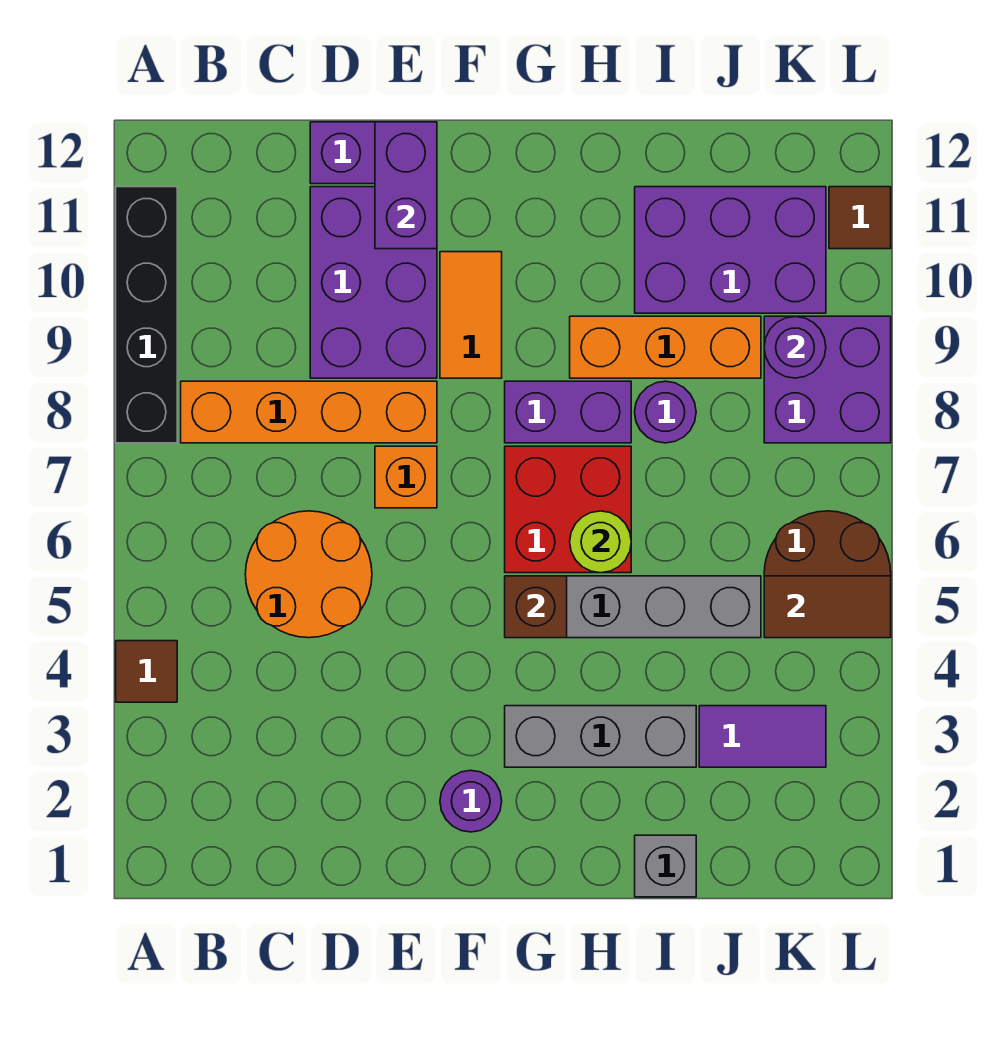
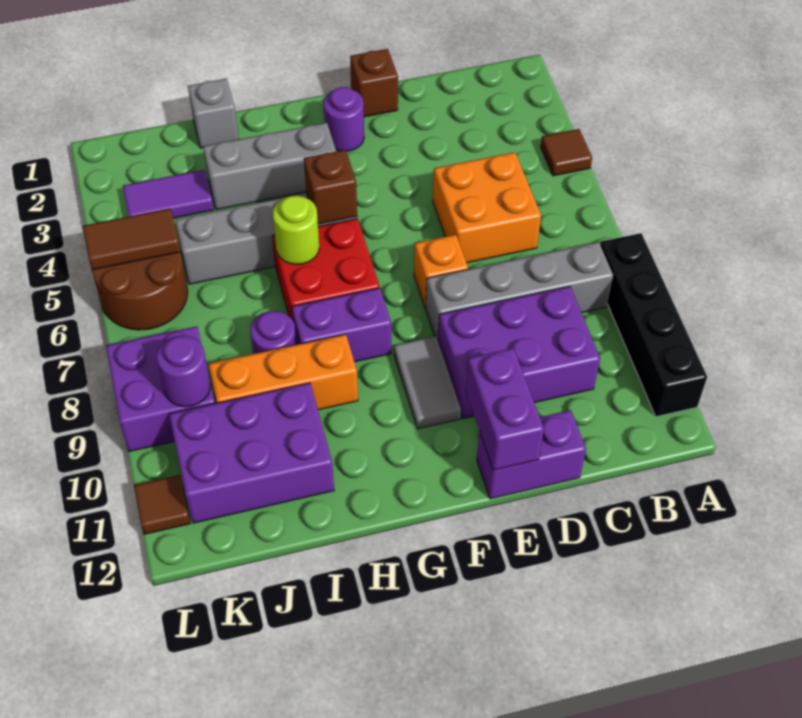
orange 1x4 brick [181,381,437,443] -> grey 1x4 brick [426,242,613,340]
orange 2x2 round brick [245,511,372,638] -> orange 2x2 brick [433,152,541,263]
purple 2x3 brick [310,187,437,378] -> purple 2x3 brick turned to [438,286,600,419]
none -> brown 1x1 brick [350,49,398,117]
orange 1x2 tile [440,252,502,378] -> grey 1x2 tile [394,336,461,429]

